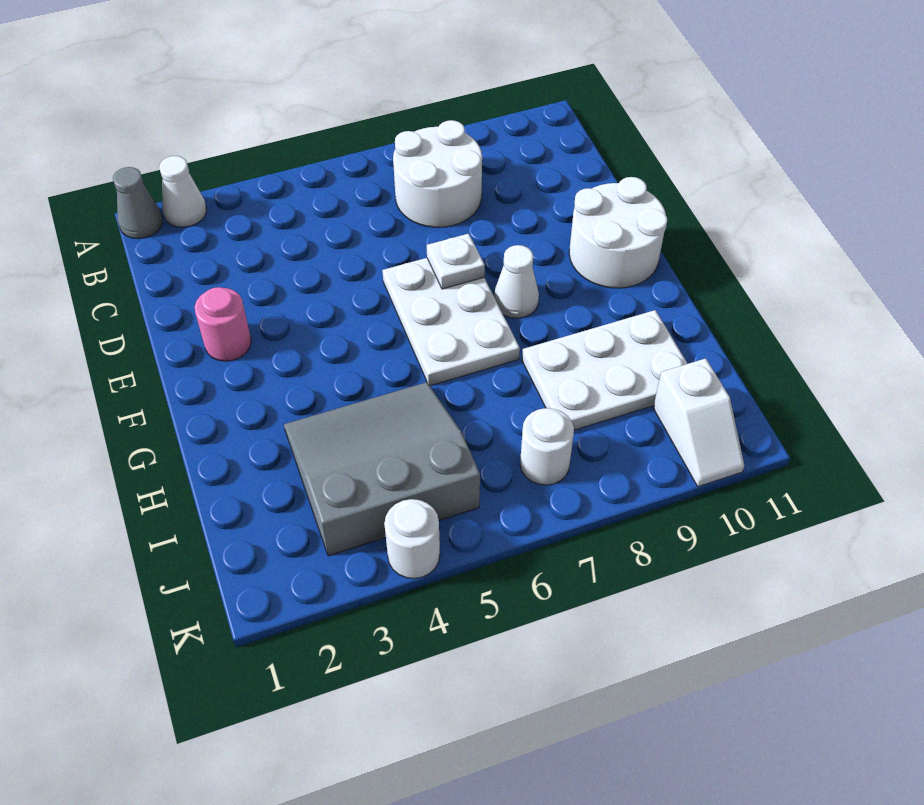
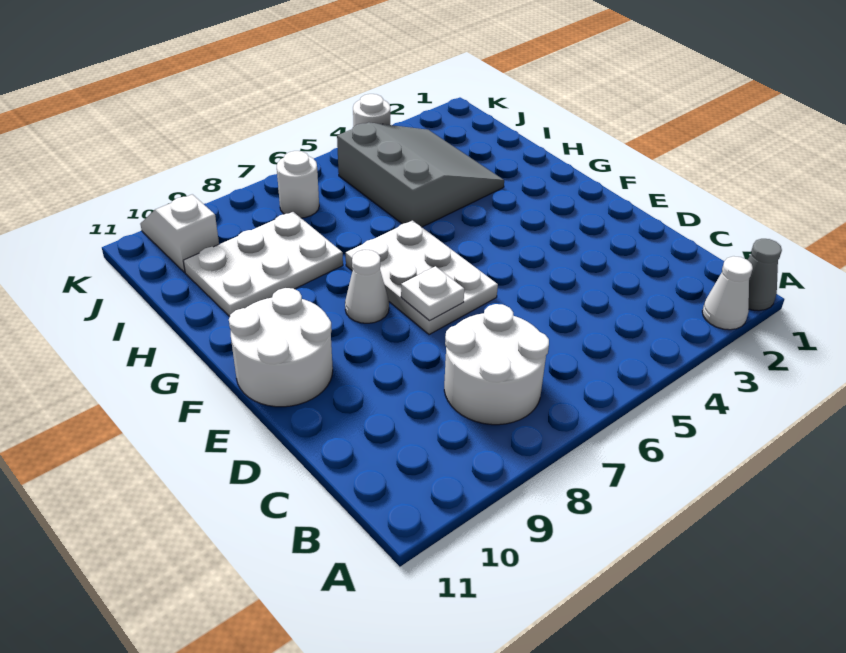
pink 1x1 round brick [195,287,251,361] -> none
grey 3x3 slope [284,382,480,556] -> grey 3x3 slope turned to [337,122,504,227]

